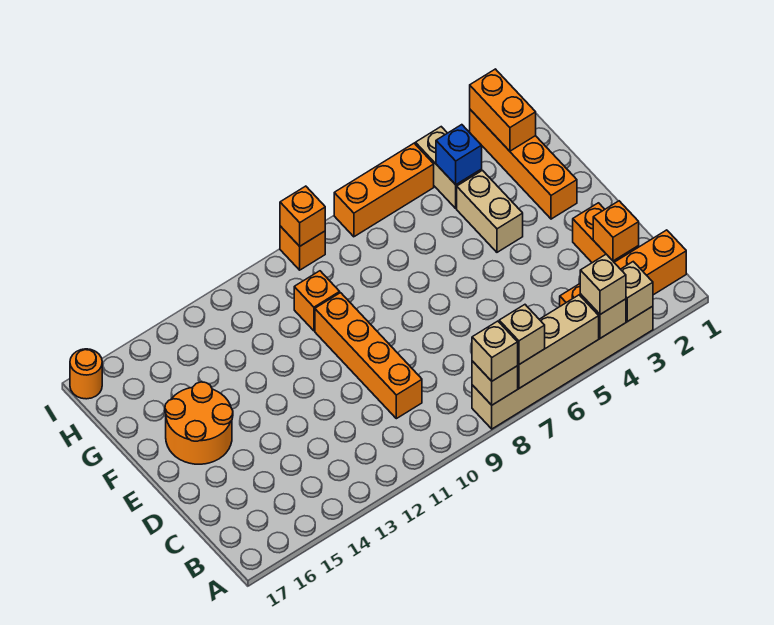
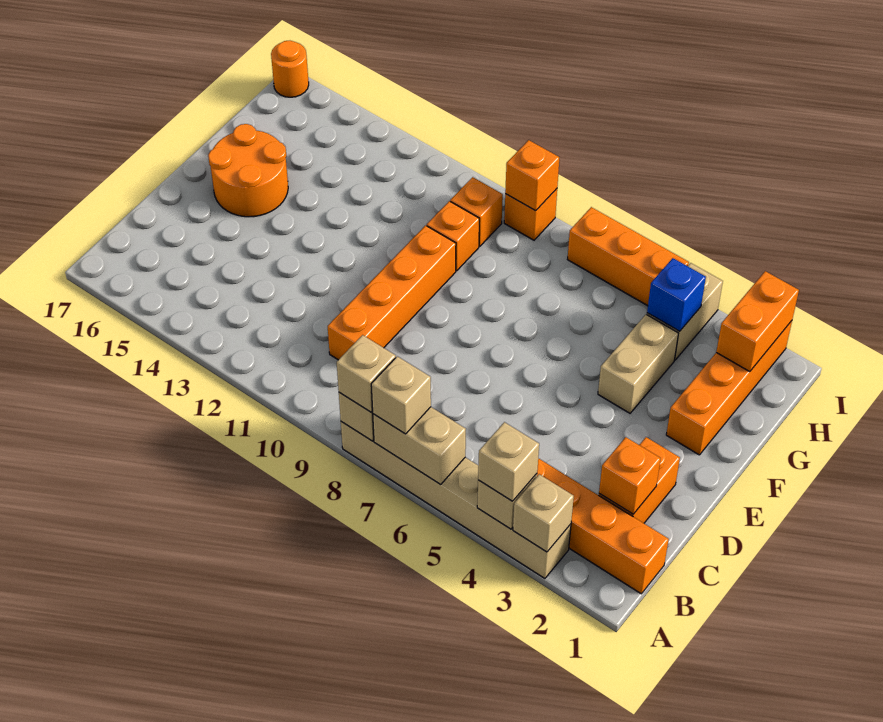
tan 1x3 brick [518,295,599,388] -> tan 1x2 brick [373,407,466,484]
none -> orange 1x1 brick [450,177,503,246]

